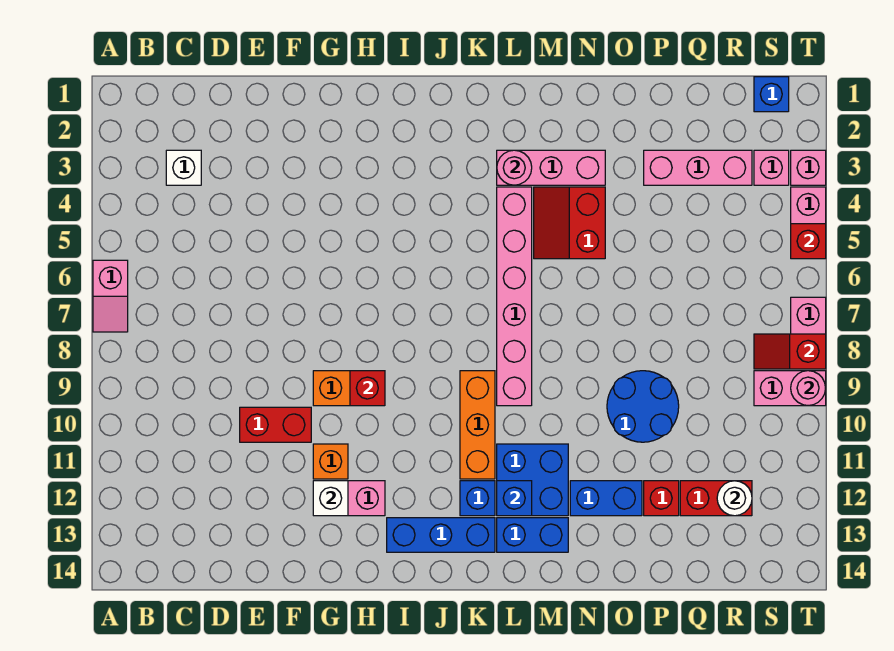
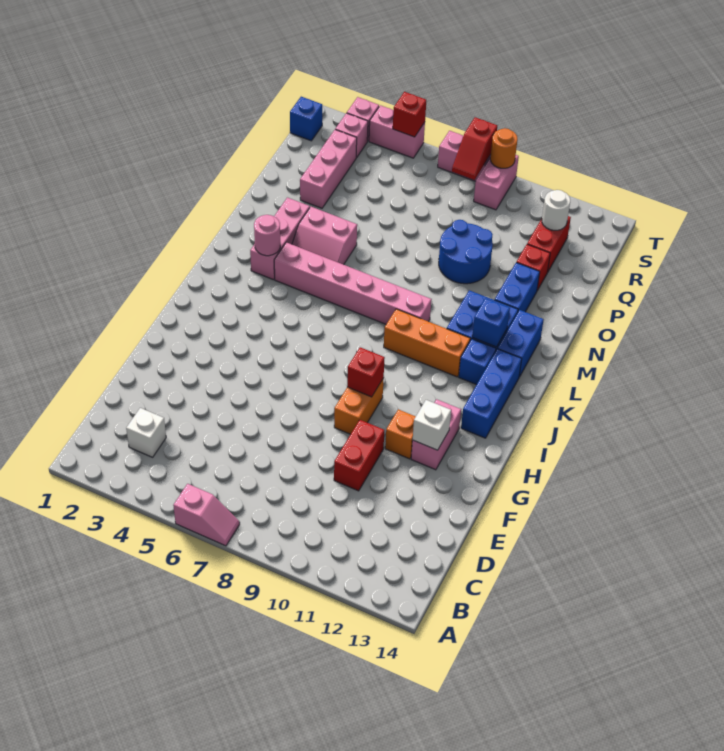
red 2x2 slope [534,187,605,259] -> pink 2x2 slope [292,207,357,265]
pink 1x1 round brick [791,371,826,406] -> orange 1x1 round brick [490,128,518,168]

